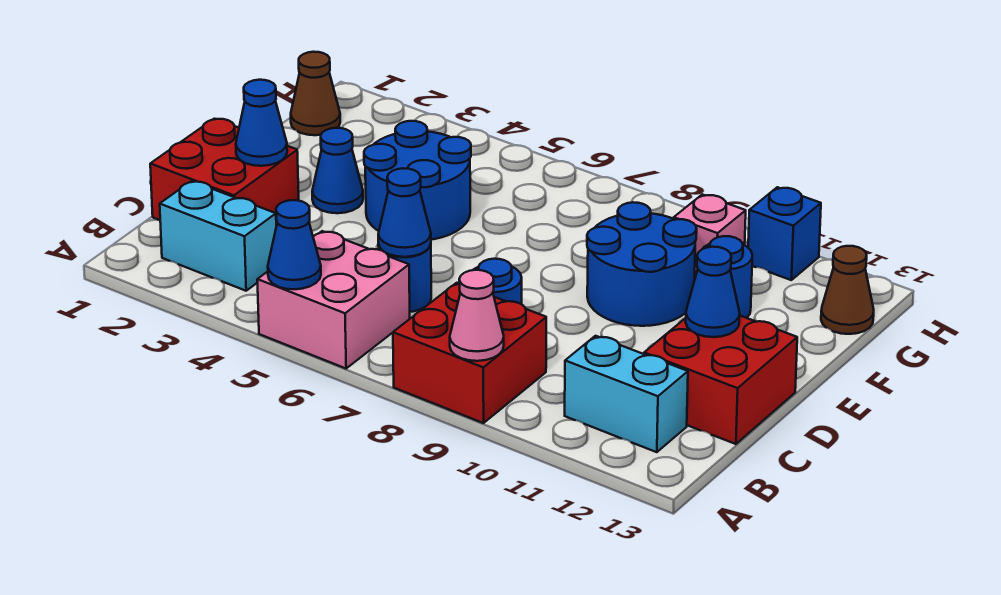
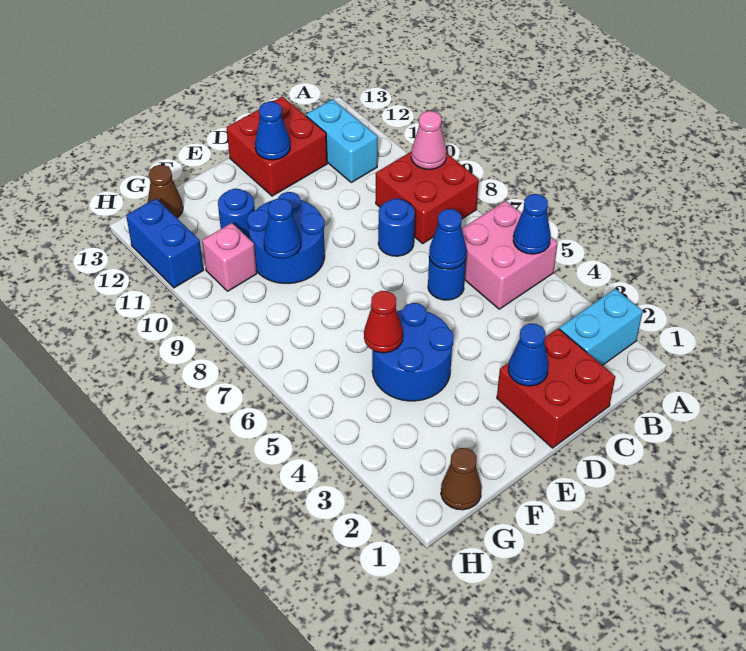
cyan 1x2 brick [160,181,276,291] -> cyan 1x2 brick turned to [559,289,643,365]
blue 1x1 cone [312,128,363,213] -> blue 1x1 cone moved to [264,198,301,259]
none -> red 1x1 cone [364,291,403,353]
blue 1x1 brick [748,187,821,280] -> blue 1x2 brick [126,199,203,288]

